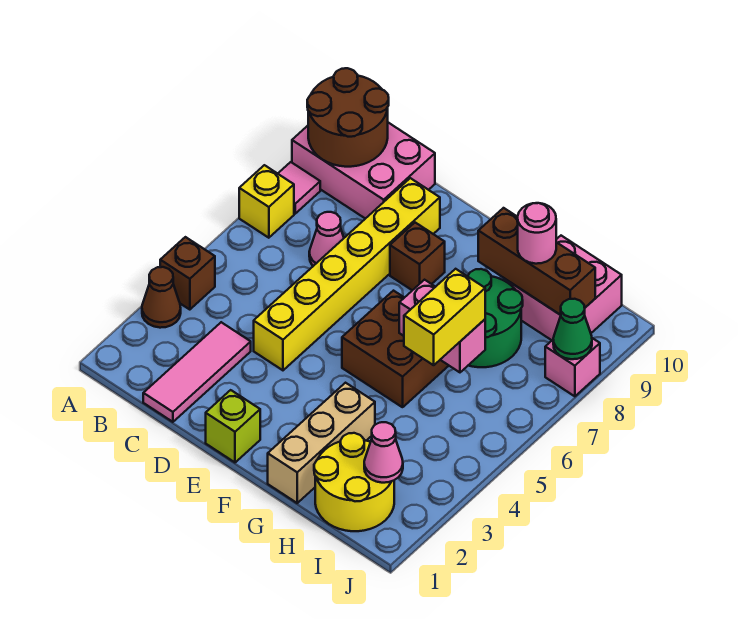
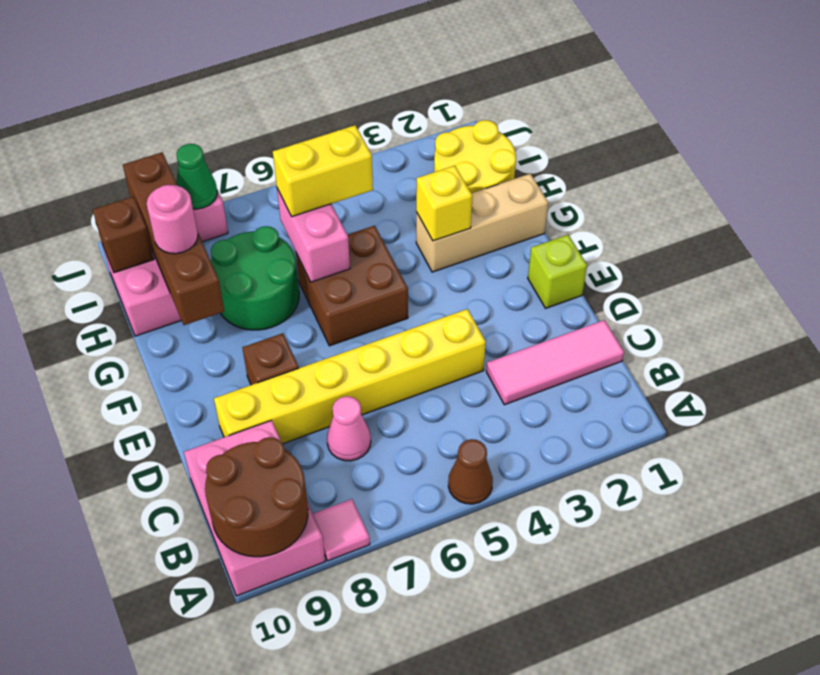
brown 1x1 cone [142,267,181,328] -> brown 1x1 cone moved to [448,439,493,504]
brown 1x1 brick [160,237,215,310] -> brown 1x1 brick moved to [93,197,154,273]
yellow 1x1 brick [239,165,294,238] -> yellow 1x1 brick moved to [416,166,472,241]
brown 1x3 brick [478,208,595,315] -> brown 1x4 brick [123,152,224,325]
pink 1x1 cone [364,422,403,483] -> none

